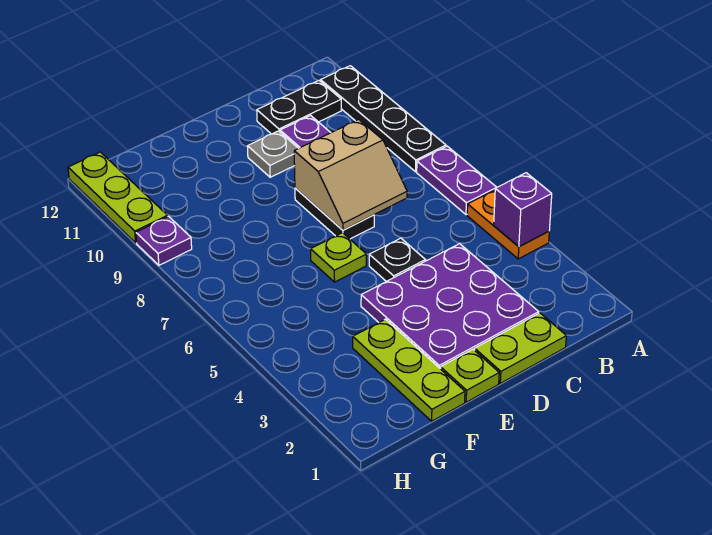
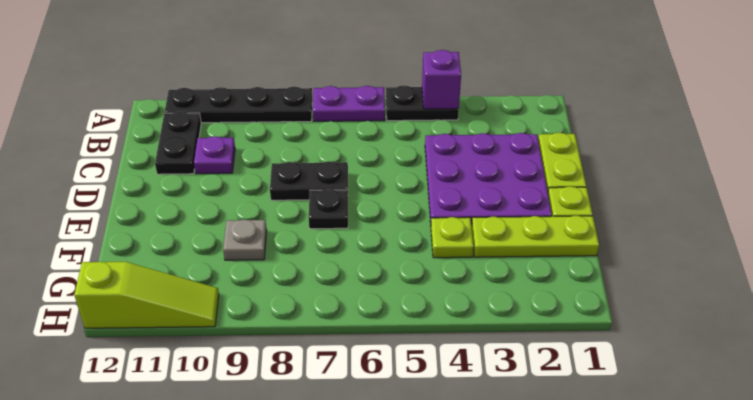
orange 1x2 plate [467,190,549,259] -> black 1x2 plate [386,85,459,121]
tan 2x2 slope [294,119,407,230] -> none
black 1x1 plate [369,238,425,282] -> black 1x1 plate moved to [309,189,348,229]
grey 1x1 plate [248,131,298,177] -> grey 1x1 plate moved to [223,219,267,260]
lime 1x1 plate [311,233,366,282] -> lime 1x1 plate moved to [431,217,474,258]
purple 1x1 plate [136,216,192,265] -> none
lime 1x3 plate [68,152,168,243] -> lime 1x3 slope [74,262,219,328]

